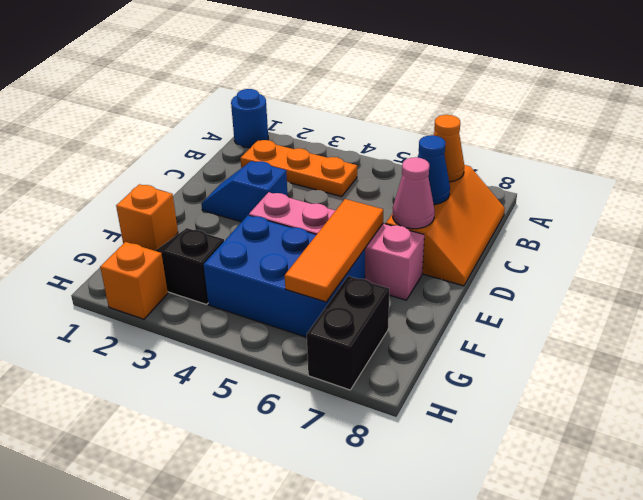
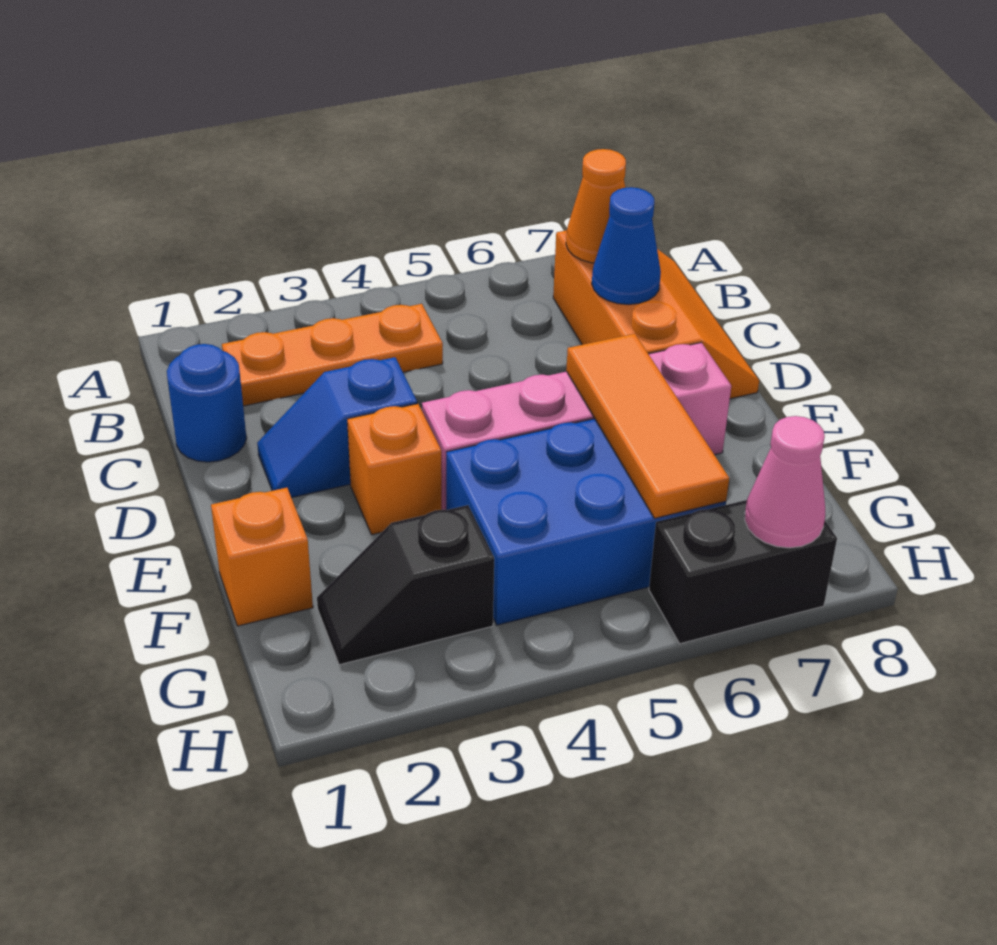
blue 1x1 round brick [231,89,268,148] -> blue 1x1 round brick moved to [167,344,246,462]
pink 1x1 cone [393,157,435,229] -> pink 1x1 cone moved to [745,416,825,548]
black 1x2 brick [307,276,389,390] -> black 1x2 brick turned to [649,500,837,644]
orange 1x1 brick [100,242,168,319] -> orange 1x1 brick moved to [347,404,442,535]

